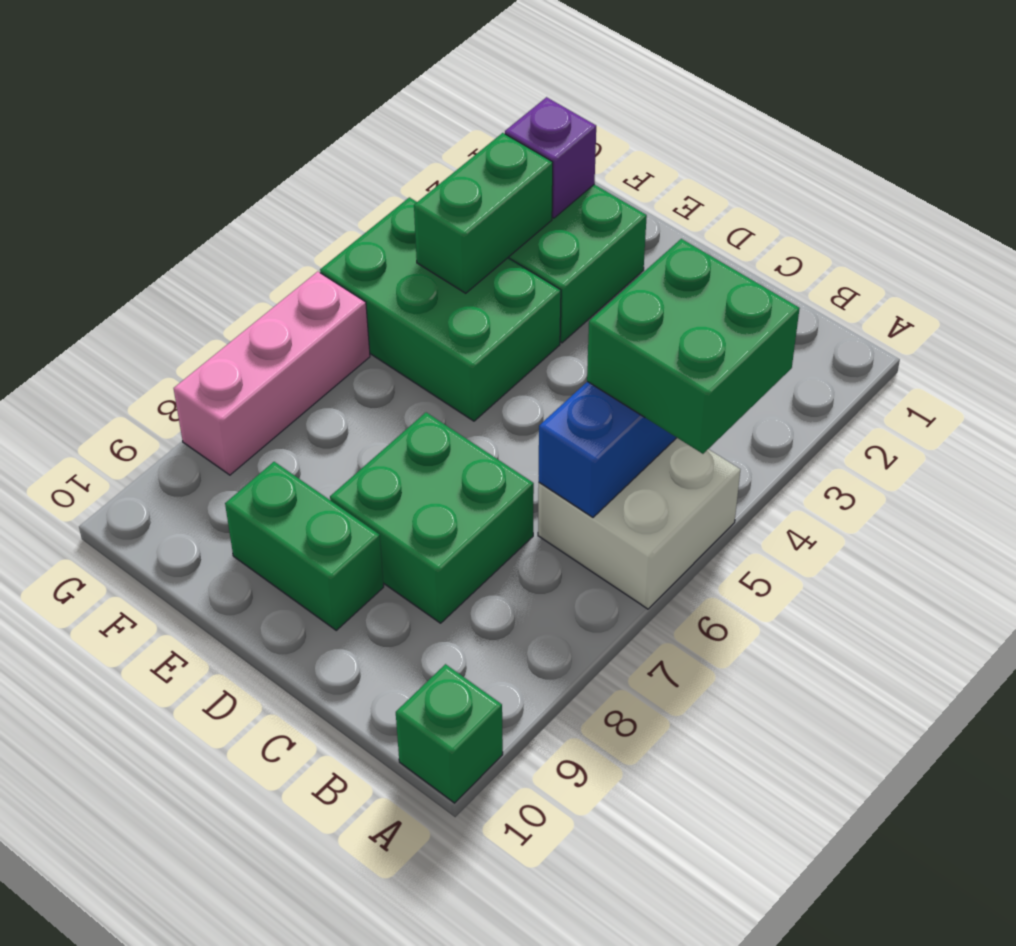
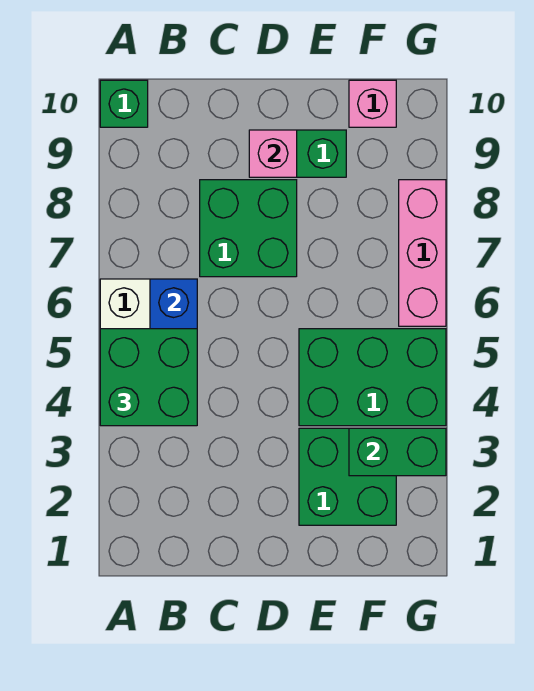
none -> pink 1x1 brick [249,130,297,177]
purple 1x1 brick [505,97,596,218] -> none
green 1x2 brick [414,133,553,293] -> green 1x2 brick turned to [349,428,446,476]
none -> pink 1x1 brick [349,80,396,127]

